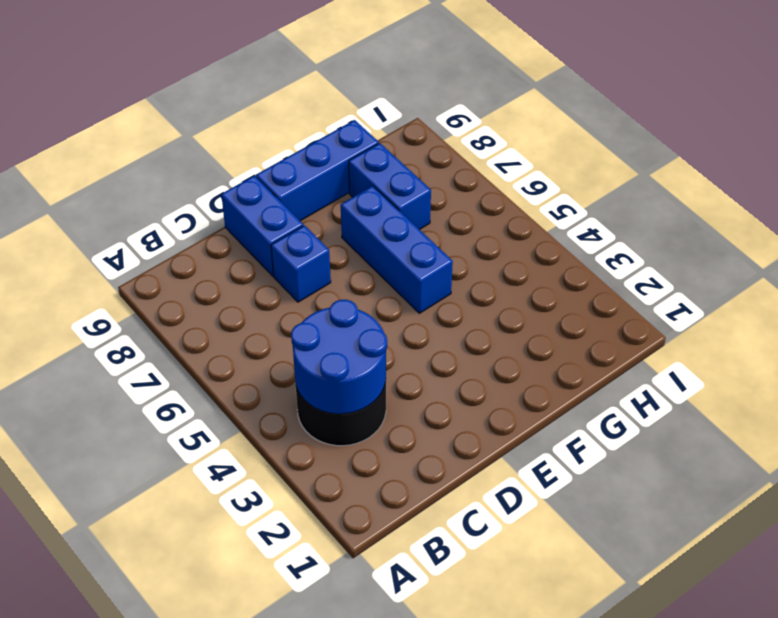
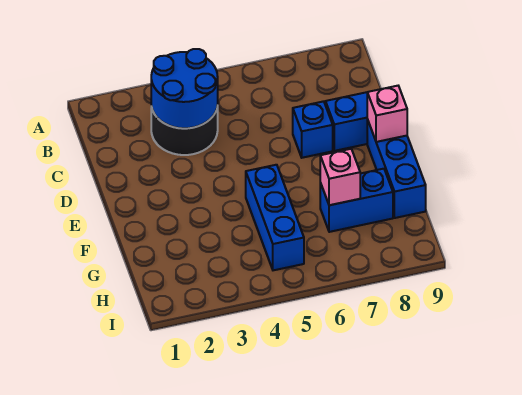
none -> pink 1x1 brick [367,86,407,142]
blue 1x3 brick [341,186,453,313] -> blue 1x3 brick turned to [246,165,304,270]
none -> pink 1x1 brick [320,149,360,205]

